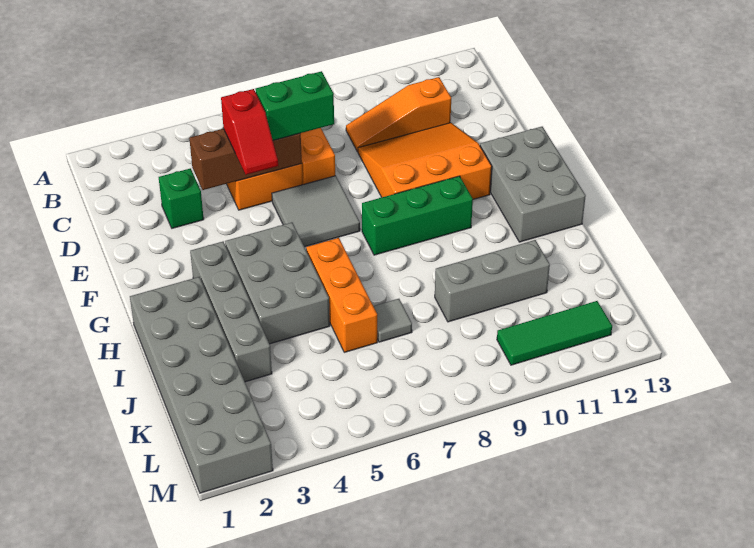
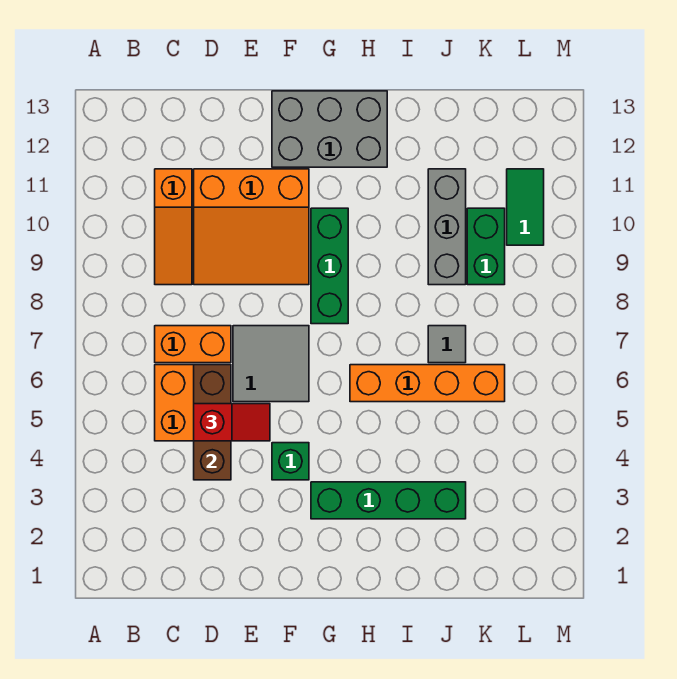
green 1x1 brick [159,168,204,228] -> green 1x1 brick moved to [272,443,309,480]
green 1x2 brick [255,71,334,140] -> green 1x2 brick moved to [467,208,505,285]
orange 3x3 slope [358,123,492,199] -> orange 3x3 slope turned to [194,169,309,285]
grey 1x4 brick [190,242,272,382] -> green 1x4 brick [311,482,466,519]
grey 2x3 brick [225,222,330,344] -> none
grey 2x6 brick [130,277,273,493] -> none
orange 1x3 brick [306,238,377,352] -> orange 1x4 brick [350,365,505,402]
green 1x3 tile [497,301,612,365] -> green 1x2 tile [507,169,544,245]

